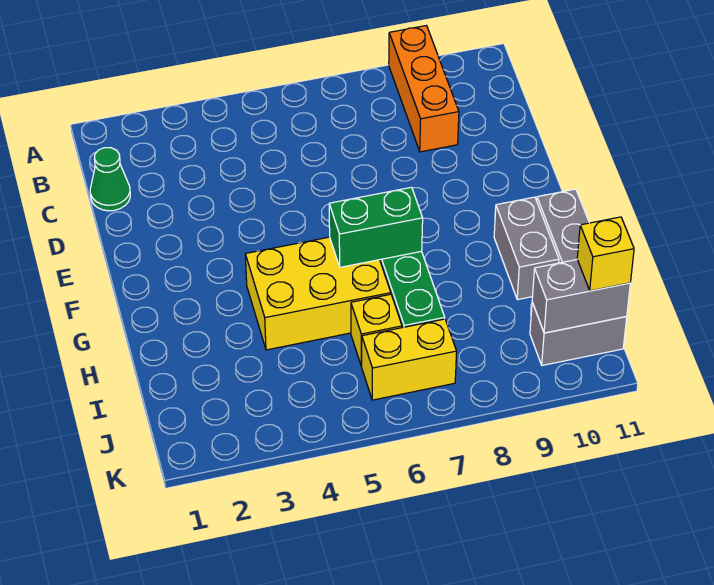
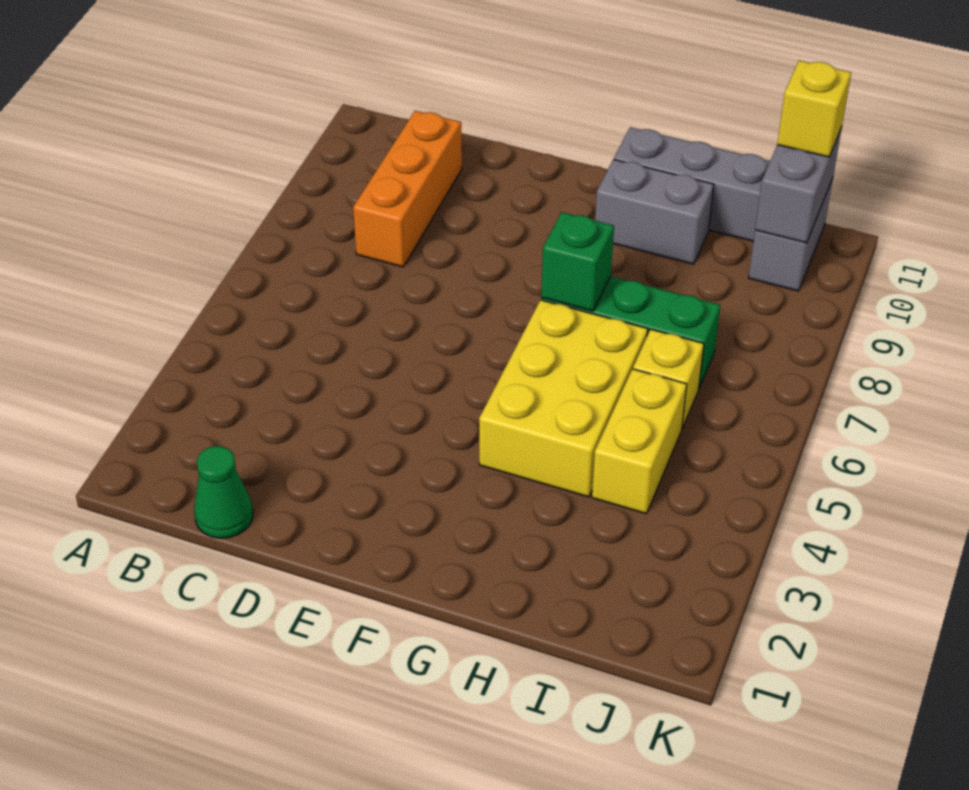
orange 1x3 brick [389,26,459,152] -> orange 1x3 brick turned to [353,111,462,267]
green 1x2 brick [329,187,423,267] -> green 1x1 brick [541,212,614,311]
yellow 1x2 brick [362,319,457,400] -> yellow 1x2 brick moved to [592,369,687,514]

